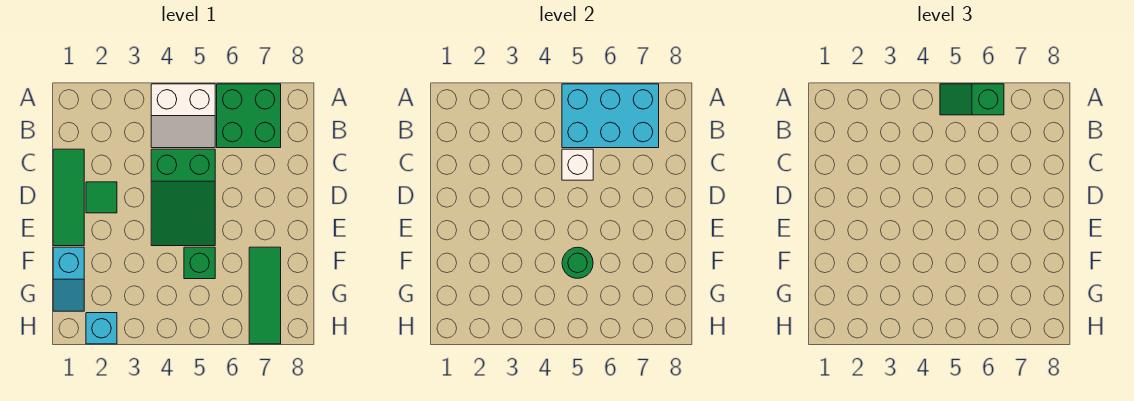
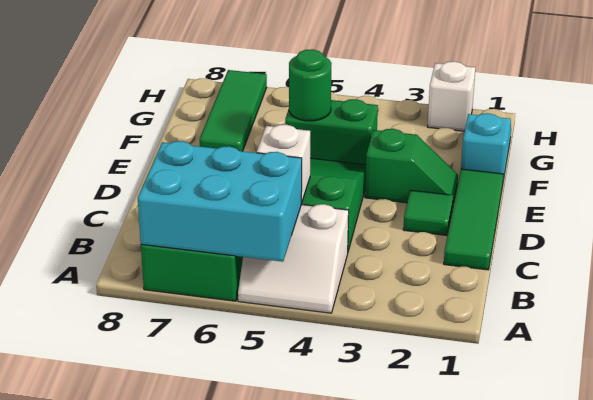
white 2x2 slope [151,84,215,148] -> white 2x2 slope turned to [238,204,349,313]
green 1x2 slope [940,84,1004,115] -> green 1x2 slope moved to [365,129,458,204]
green 1x1 brick [184,247,215,279] -> green 1x2 brick [285,99,378,165]
cyan 1x1 brick [86,313,117,344] -> white 1x1 brick [428,61,475,131]

